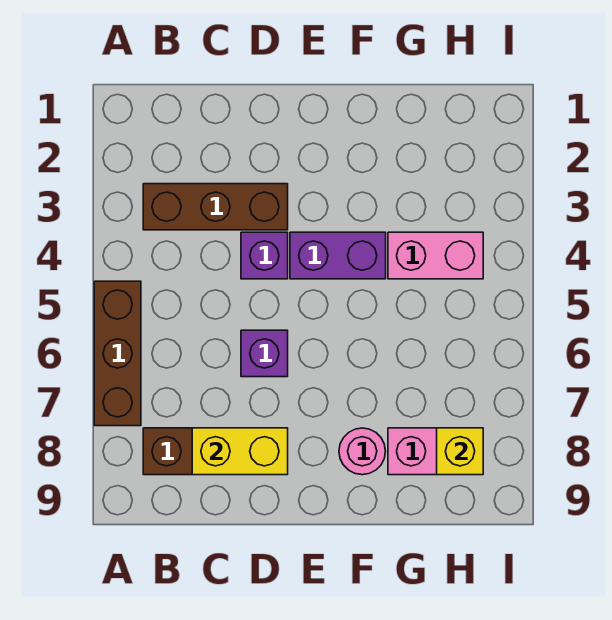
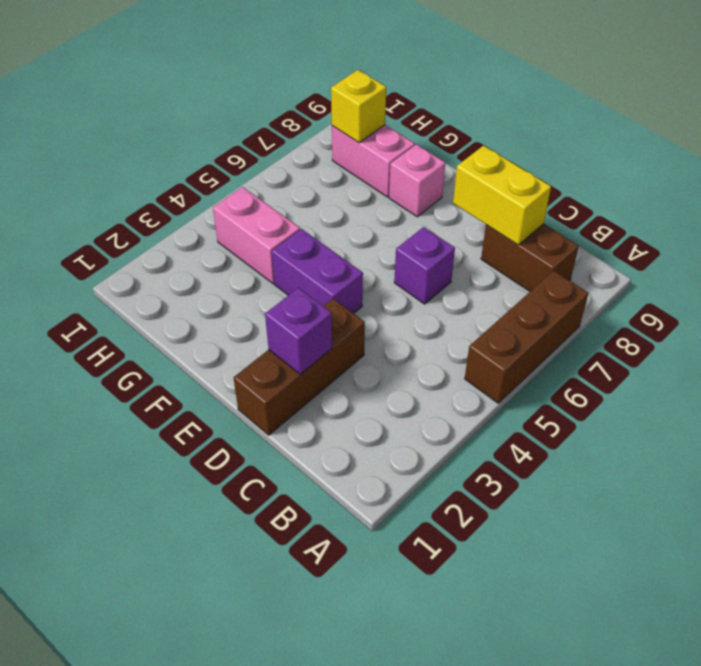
brown 1x3 brick [143,184,288,230] -> brown 1x3 brick turned to [234,299,365,435]
purple 1x1 brick [241,232,288,279] -> purple 1x1 brick moved to [265,288,332,374]
pink 1x1 round brick [339,428,386,475] -> pink 1x1 brick [389,144,445,217]

